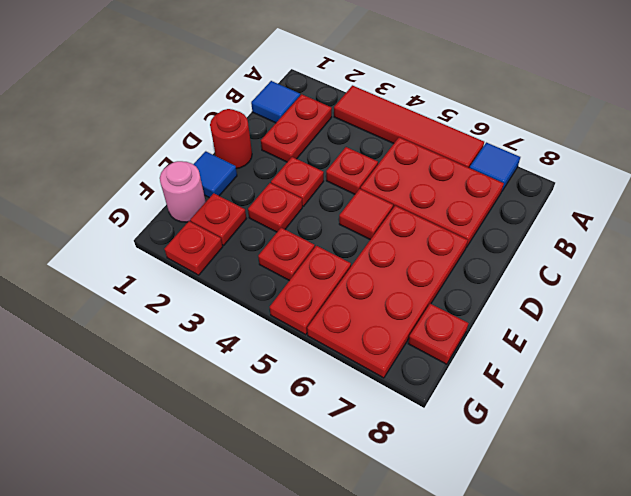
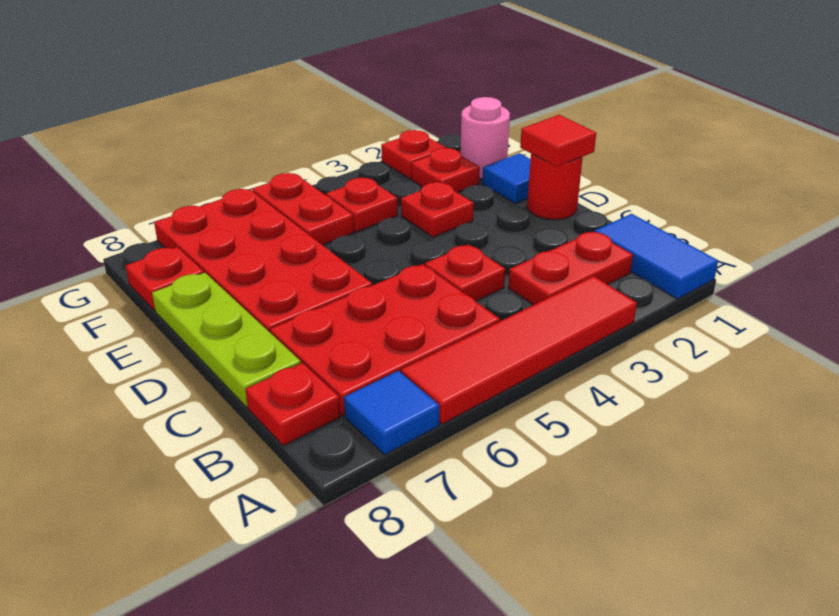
blue 1x1 tile [251,81,300,123] -> blue 1x2 tile [594,214,718,299]
red 1x2 plate [261,94,332,162] -> red 1x2 plate turned to [508,232,633,305]
none -> lime 1x3 plate [152,273,301,407]
red 1x1 plate [271,157,324,206] -> red 1x1 plate moved to [246,363,340,445]
red 1x1 tile [339,189,393,240] -> red 1x1 tile moved to [520,115,596,167]

